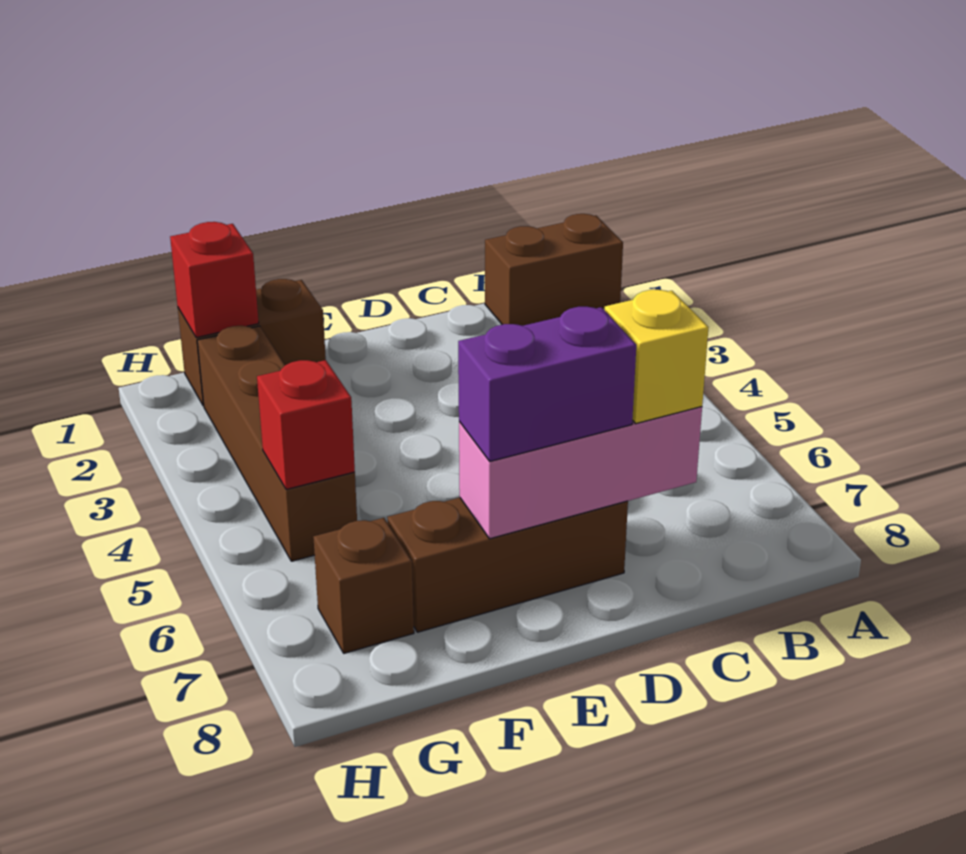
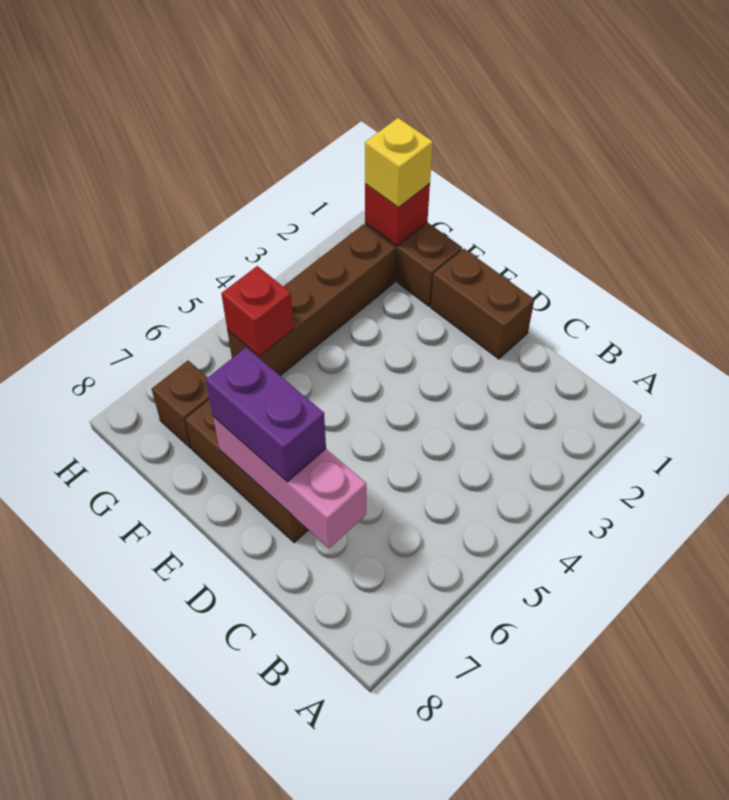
brown 1x2 brick [485,214,623,326] -> brown 1x2 brick moved to [431,249,534,359]
yellow 1x1 brick [605,290,709,424] -> yellow 1x1 brick moved to [365,118,433,207]

